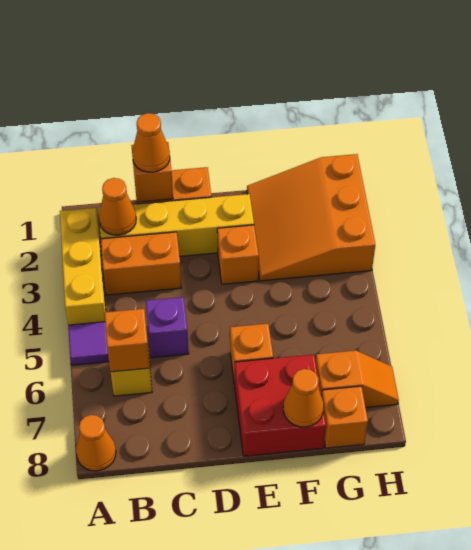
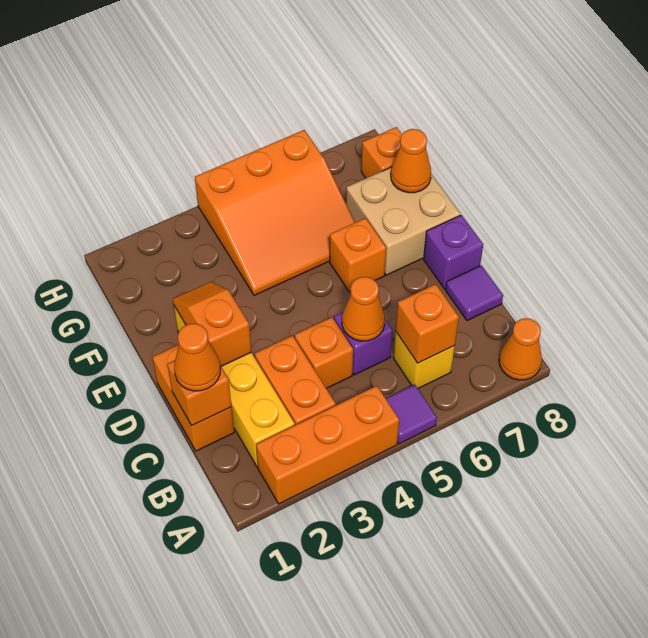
yellow 1x3 brick [60,208,106,325] -> orange 1x3 brick [256,386,399,504]
orange 1x1 cone [99,178,136,235] -> orange 1x1 cone moved to [342,277,385,341]
none -> purple 1x1 tile [446,266,503,321]
none -> purple 1x1 brick [424,215,483,289]
orange 1x1 brick [217,225,259,284] -> orange 1x1 brick moved to [295,317,353,388]
red 2x2 brick [235,354,326,456] -> tan 2x2 brick [346,167,460,275]
orange 3x3 slope [247,154,375,281] -> orange 3x3 slope moved to [195,130,355,295]
orange 1x2 slope [316,350,399,407] -> orange 1x2 slope moved to [173,282,251,366]

